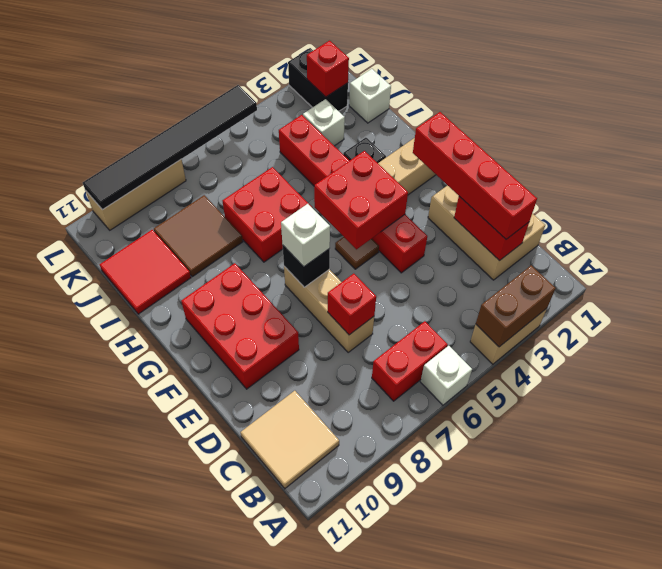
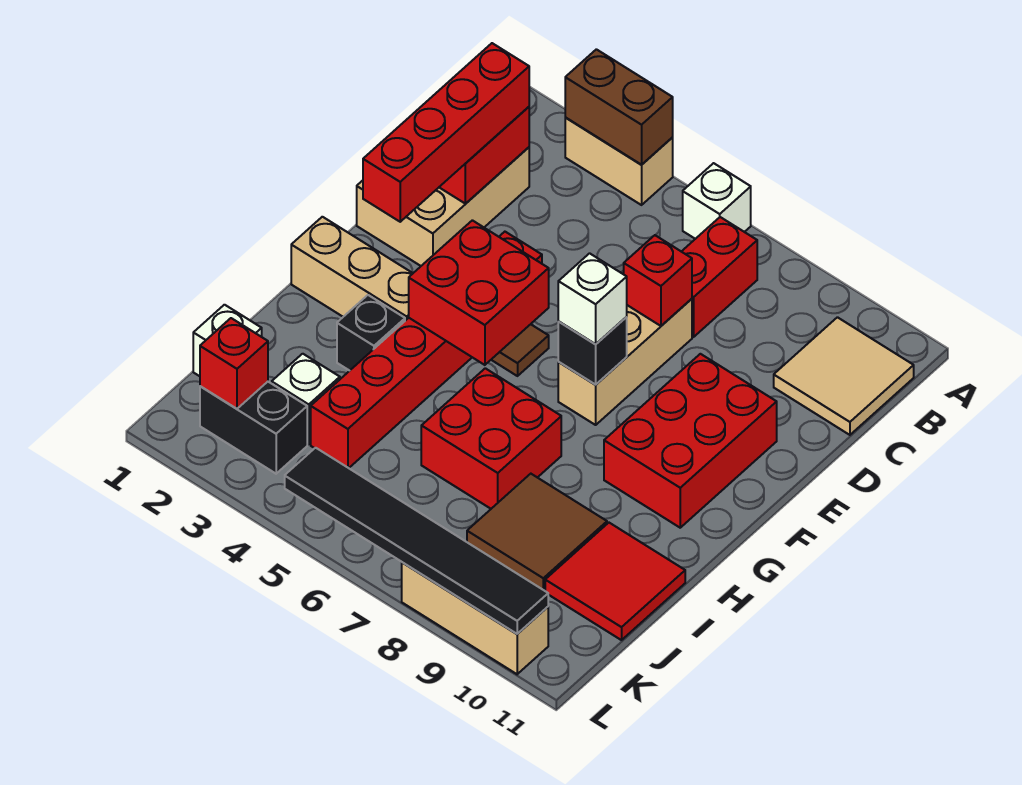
red 1x2 brick [372,321,448,401] -> red 1x2 brick turned to [681,217,757,337]
black 1x2 brick [288,48,348,111] -> black 1x2 brick turned to [200,382,307,474]

